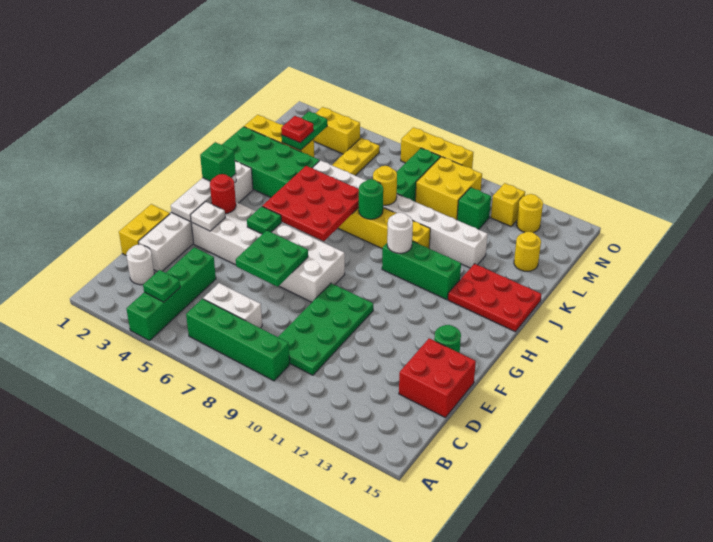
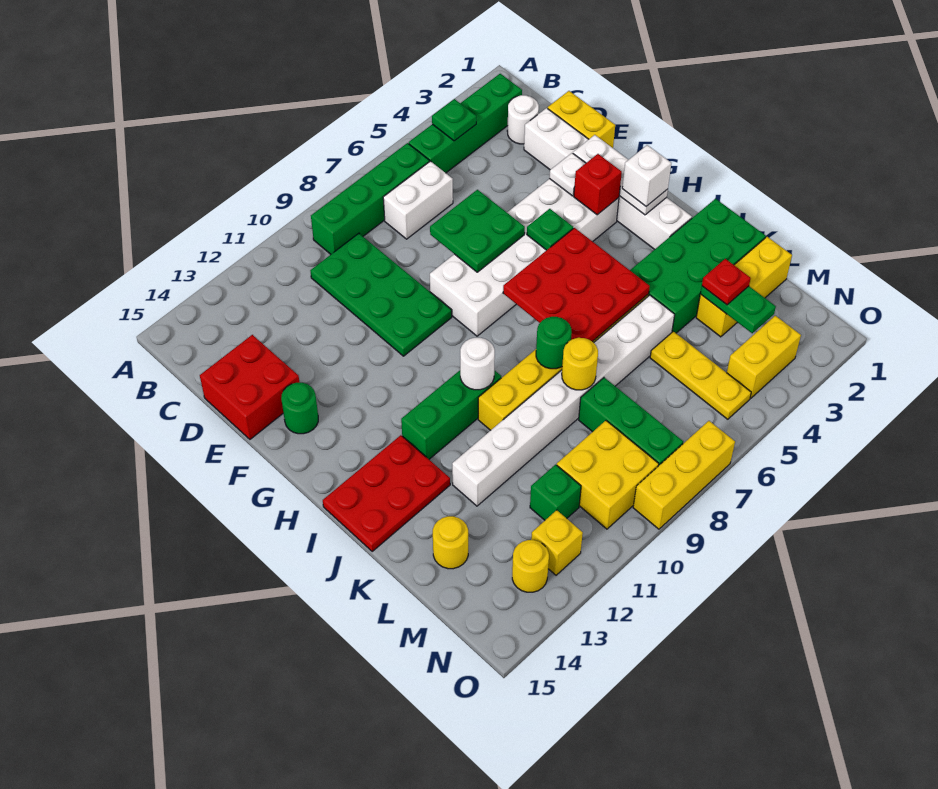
green 1x4 brick [126,247,216,341] -> green 1x4 brick turned to [409,74,522,173]
red 1x1 round brick [210,174,236,214] -> red 1x1 brick [574,154,622,215]
green 1x1 brick [200,142,236,181] -> white 1x1 brick [622,145,671,206]

